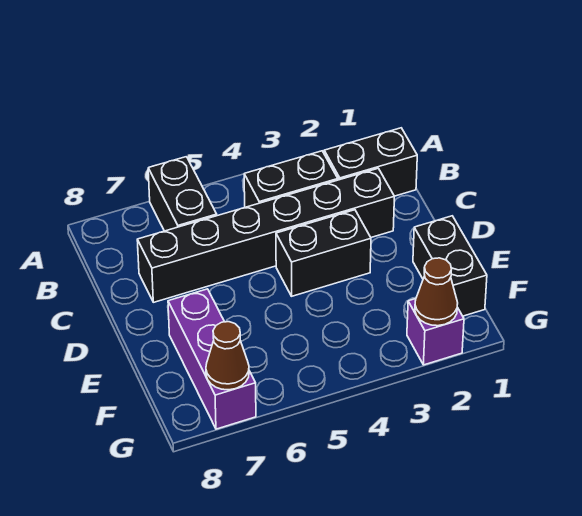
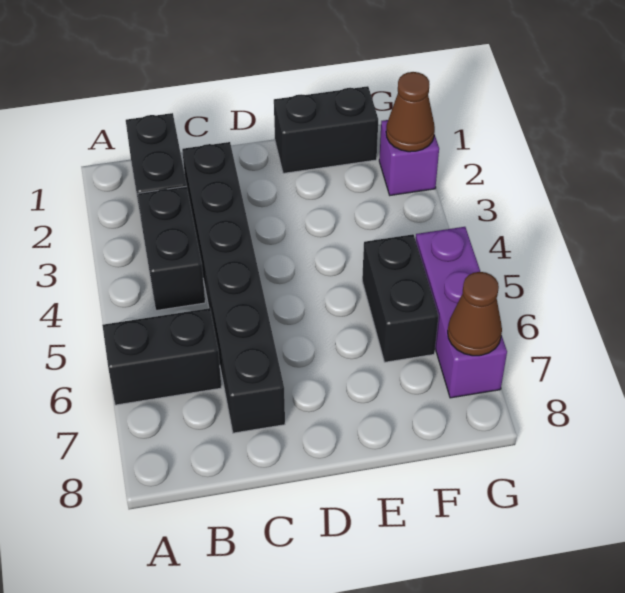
black 1x2 brick [276,210,371,296] -> black 1x2 brick moved to [362,234,438,362]
purple 1x3 brick [168,289,256,429] -> purple 1x3 brick turned to [416,227,507,398]

